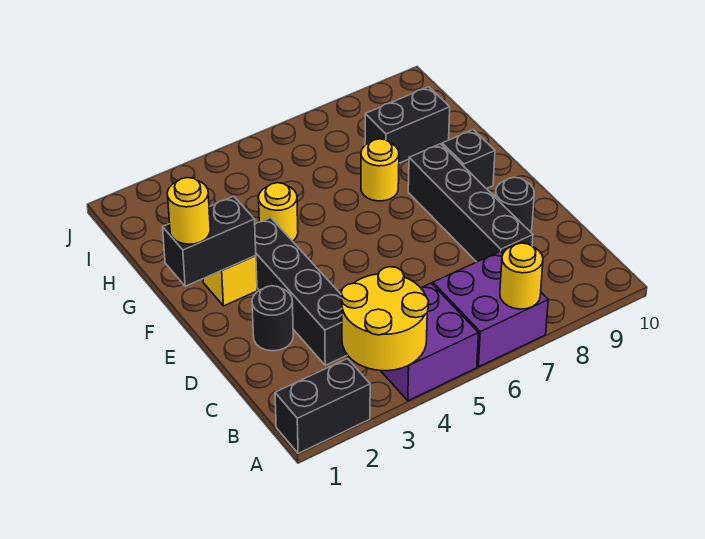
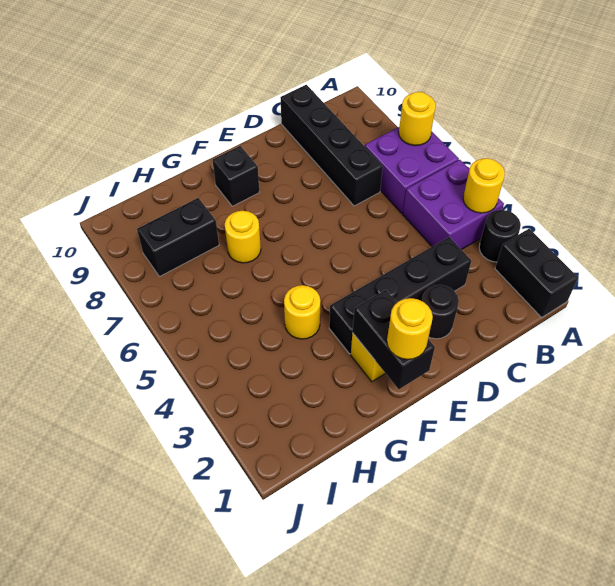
yellow 2x2 round brick [341,267,429,371] -> yellow 1x1 round brick [463,158,505,213]
black 1x4 brick [408,144,533,262] -> black 1x4 brick turned to [280,85,383,206]
black 1x1 round brick [495,177,534,232] -> black 1x1 round brick moved to [479,210,521,262]
black 1x2 brick [365,87,450,163] -> black 1x2 brick turned to [137,198,219,277]

